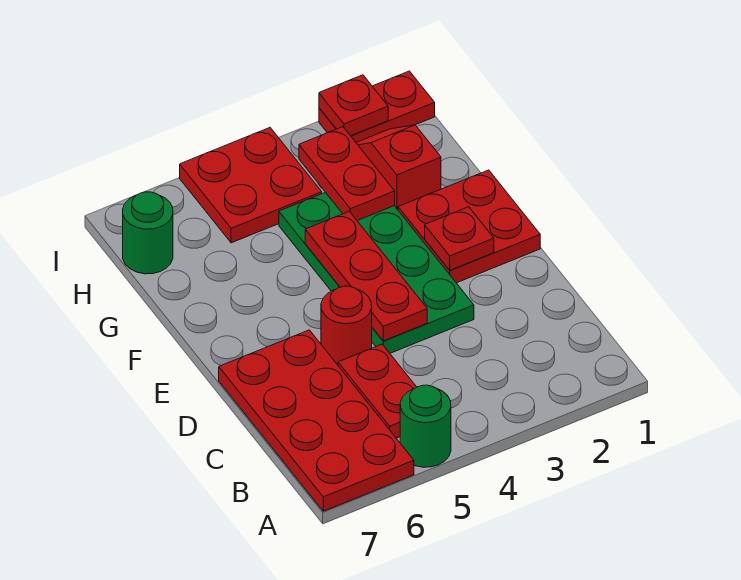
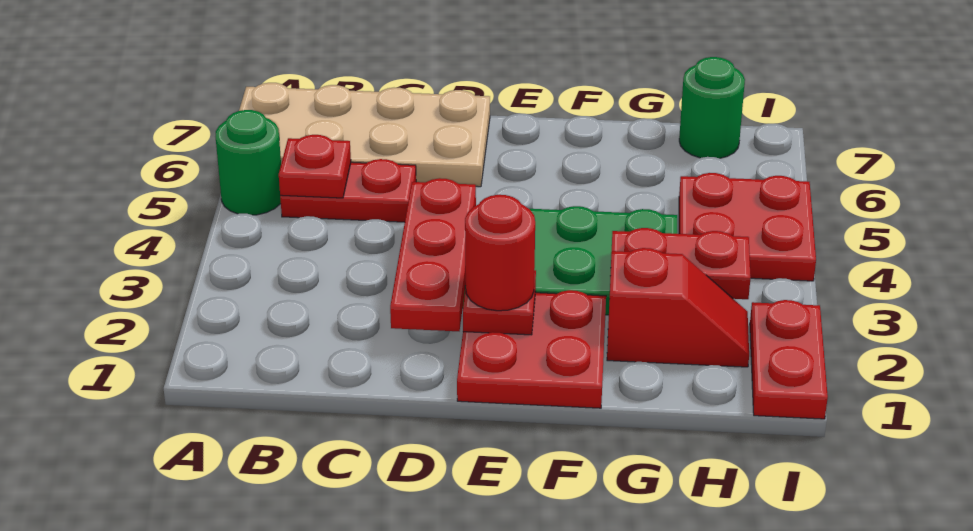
red 2x4 plate [219,330,414,511] -> tan 2x4 plate [239,83,490,187]
red 1x3 plate [305,211,427,341] -> red 1x3 plate turned to [390,178,476,331]
red 1x1 round brick [321,286,372,365] -> red 1x1 round brick moved to [465,195,535,311]
red 1x1 plate [319,75,388,136] -> red 1x1 plate moved to [279,135,351,198]

